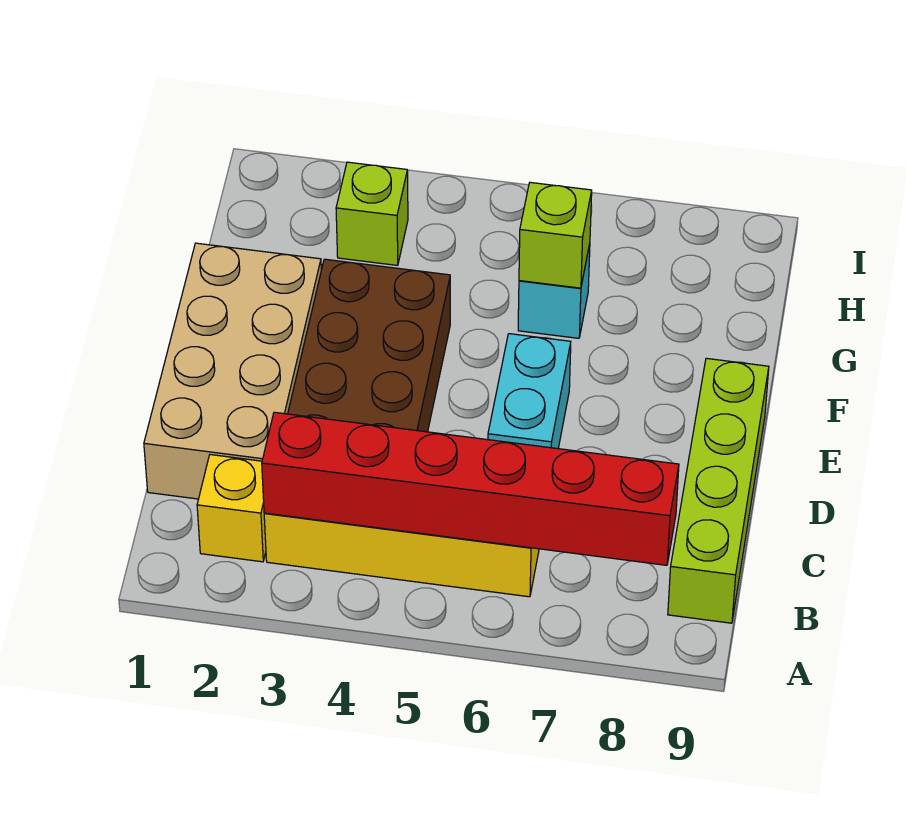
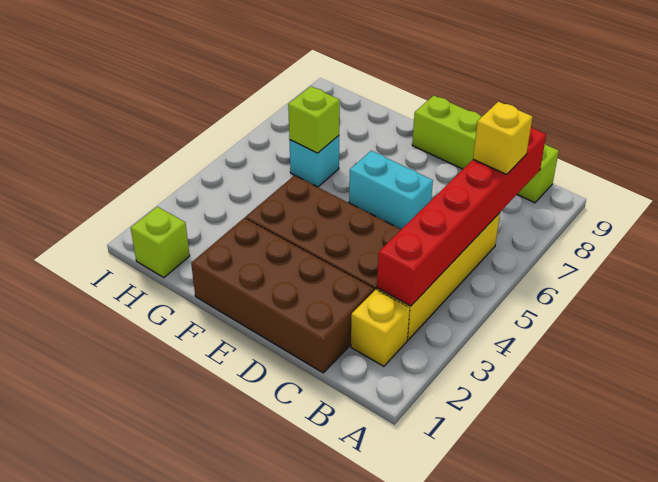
none -> yellow 1x1 brick [473,102,532,174]
tan 2x4 brick [144,243,321,499] -> brown 2x4 brick [191,218,374,373]
lime 1x1 brick [336,162,408,265] -> lime 1x1 brick moved to [131,207,190,278]

